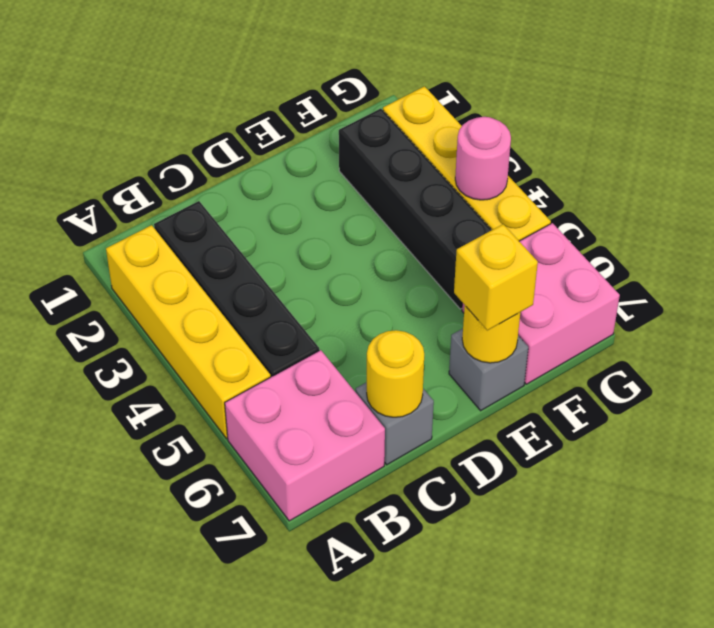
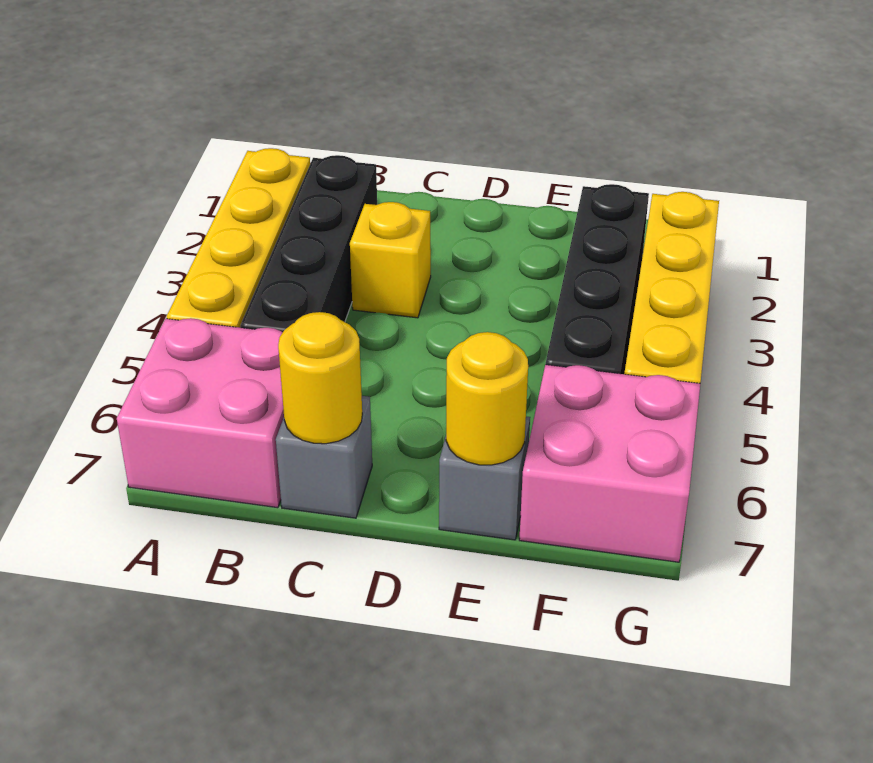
yellow 1x1 brick [454,224,538,330] -> yellow 1x1 brick moved to [350,202,431,318]
pink 1x1 round brick [455,117,511,200] -> none

